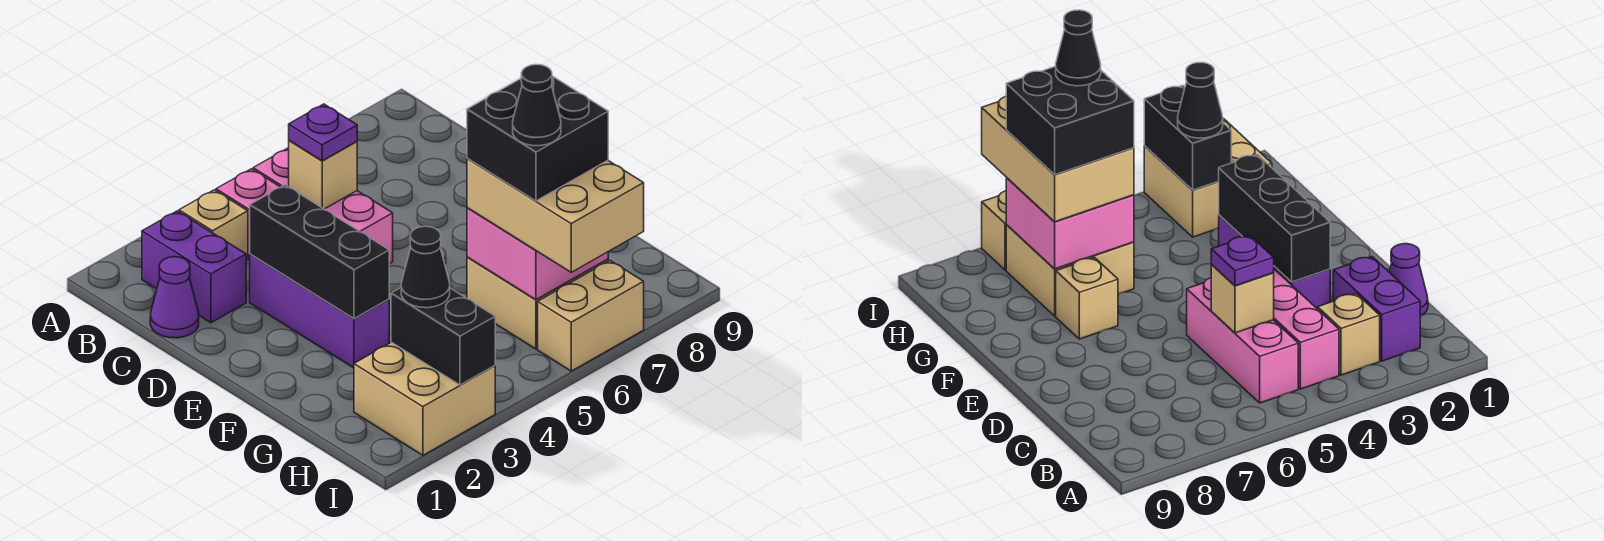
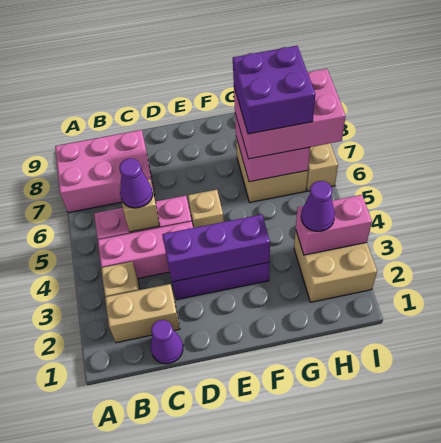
none -> pink 2x3 brick [55,130,155,213]
purple 1x2 brick [142,211,246,323] -> tan 1x2 brick [105,284,180,343]
purple 1x1 plate [289,104,357,161] -> purple 1x1 cone [119,158,153,208]
black 1x3 brick [250,185,389,319] -> purple 1x3 brick [162,214,270,282]
tan 1x1 brick [1056,257,1118,339] -> tan 1x1 brick moved to [188,190,224,228]
tan 2x3 brick [467,158,644,272] -> pink 2x3 brick [234,69,346,159]
black 2x2 brick [467,76,608,201] -> purple 2x2 brick [233,46,315,134]
black 1x2 brick [391,288,495,385] -> pink 1x2 brick [296,195,372,255]
black 1x1 cone [401,226,450,308] -> purple 1x1 cone [301,181,335,231]
black 1x1 cone [513,65,561,146] -> none

